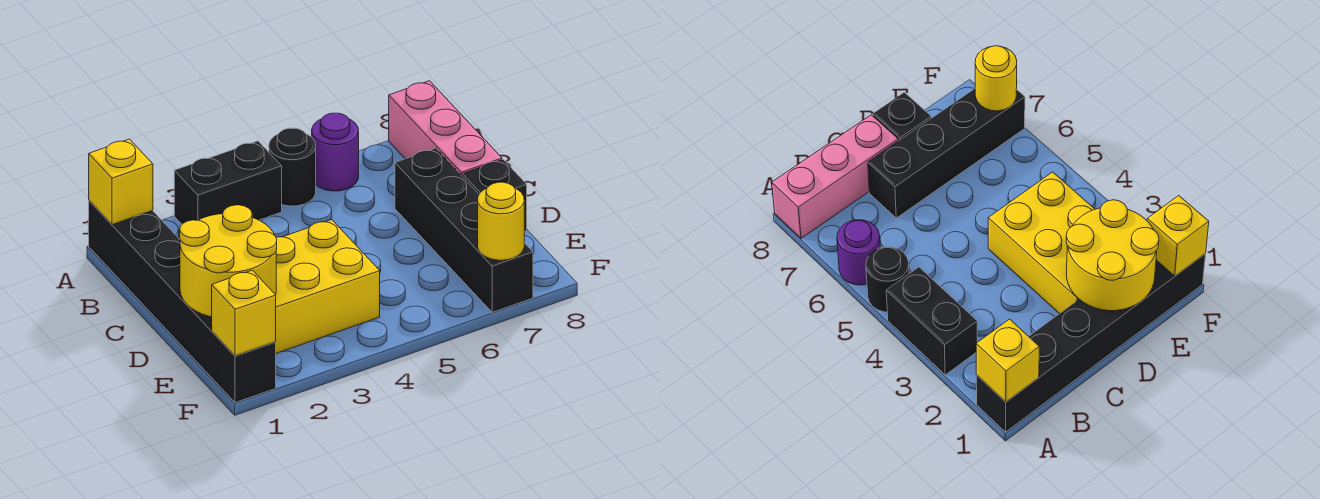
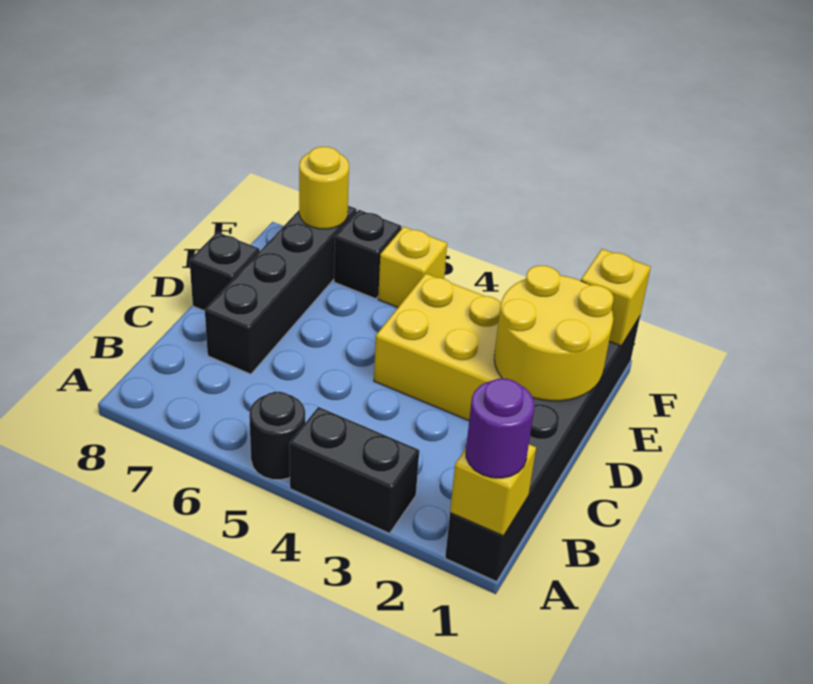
purple 1x1 round brick [312,113,359,191] -> purple 1x1 round brick moved to [466,379,534,478]
pink 1x3 brick [389,81,502,176] -> none
none -> yellow 1x1 brick [378,227,447,307]
none -> black 1x1 brick [334,210,401,299]

